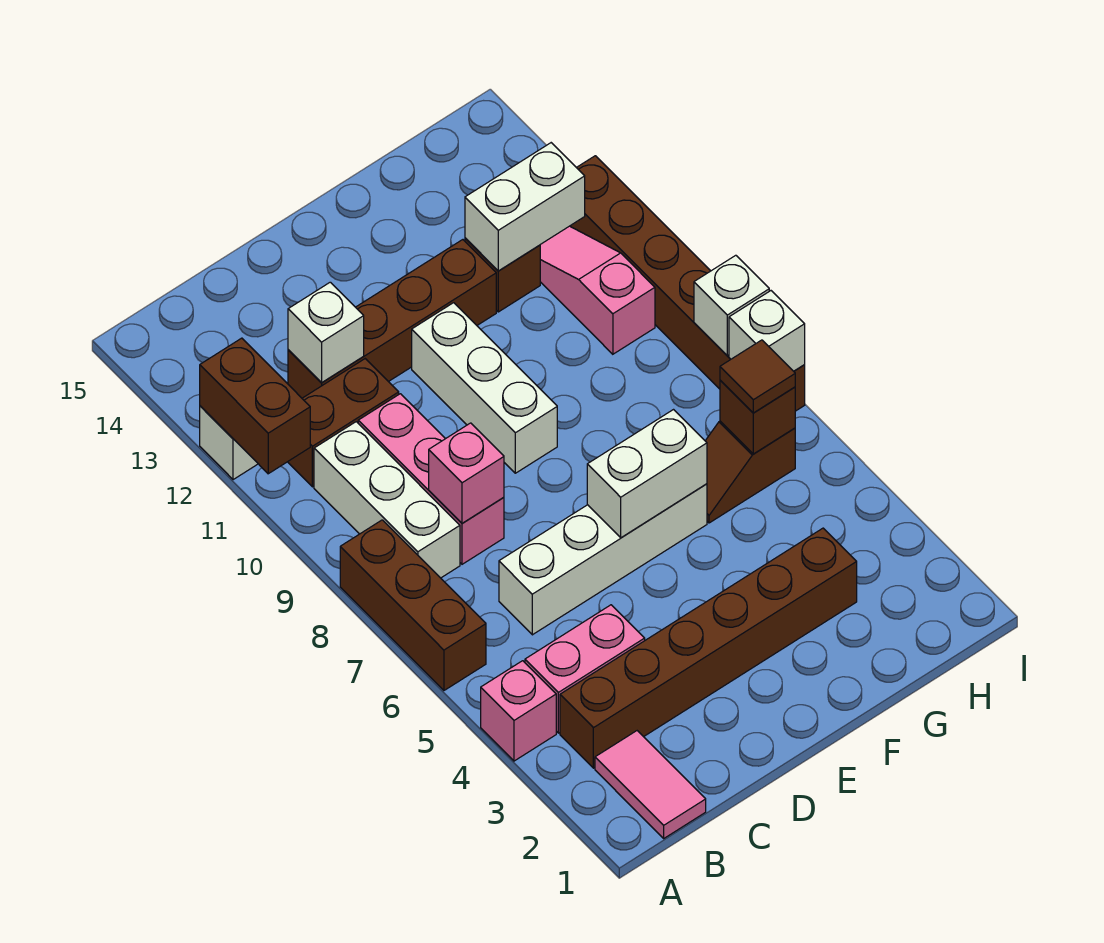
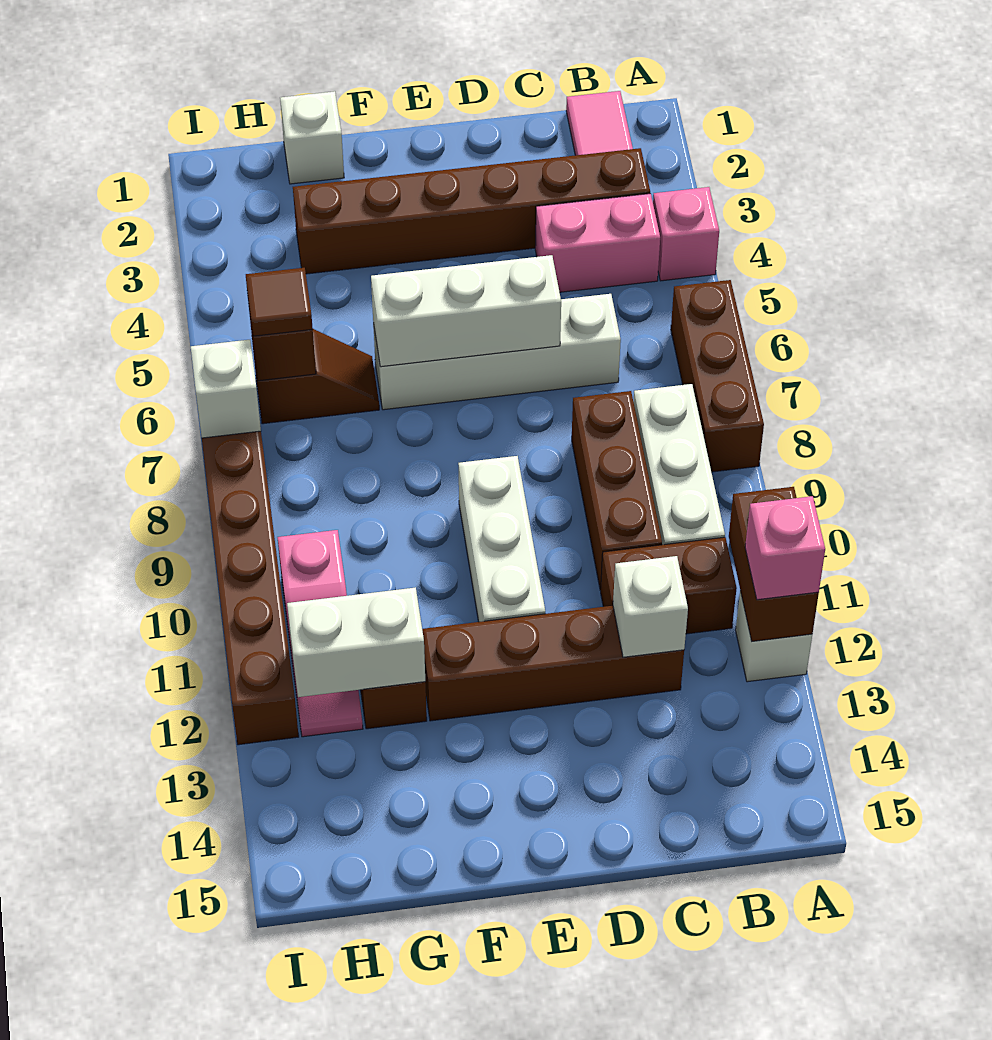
pink 1x3 brick [358,394,504,564] -> brown 1x3 brick [572,391,662,590]
pink 1x1 brick [429,423,504,523] -> pink 1x1 brick moved to [745,496,825,600]
white 1x2 brick [587,410,707,538] -> white 1x3 brick [371,255,561,367]
white 1x1 brick [694,255,769,356] -> white 1x1 brick moved to [280,91,344,184]

